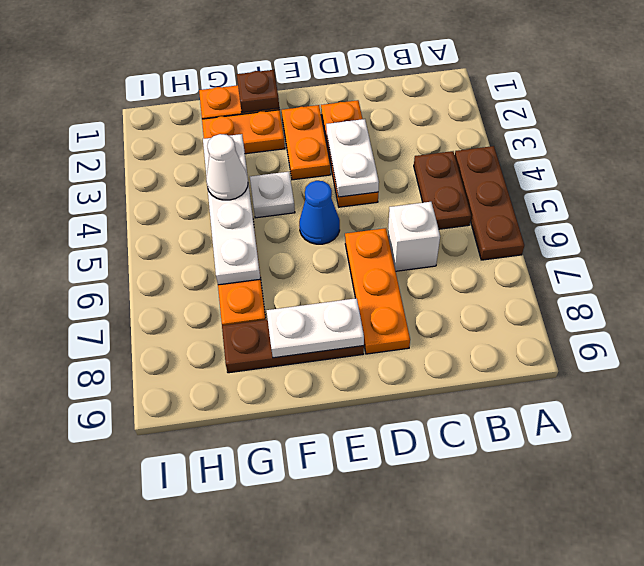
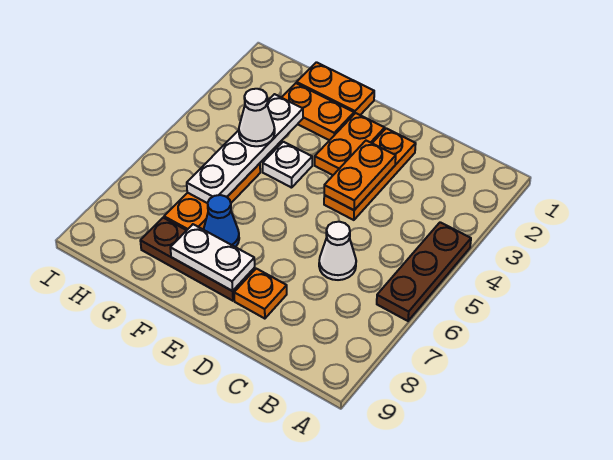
brown 1x2 plate [414,151,471,229] -> none
white 1x1 brick [388,202,440,271] -> white 1x1 cone [319,222,356,280]
white 1x2 plate [326,119,379,197] -> orange 1x2 plate [324,141,396,210]
orange 1x3 plate [345,228,410,354] -> orange 1x1 plate [234,269,287,319]
blue 1x1 cone [299,181,340,244] -> blue 1x1 cone moved to [204,195,239,247]
brown 1x1 plate [237,70,279,113] -> none

